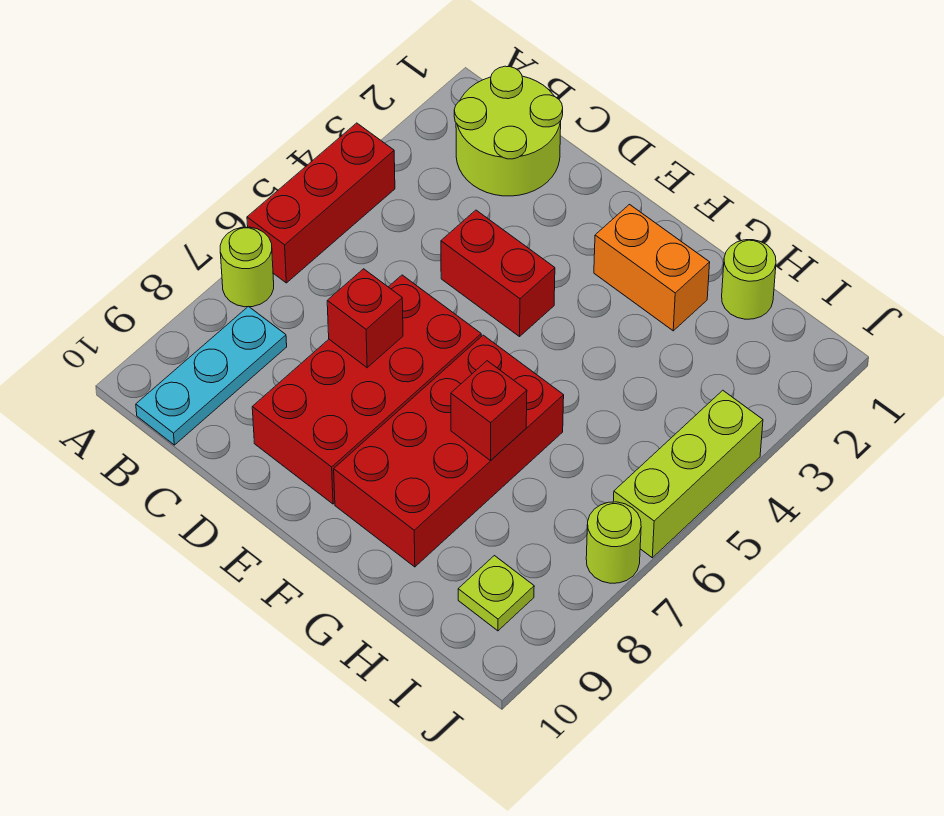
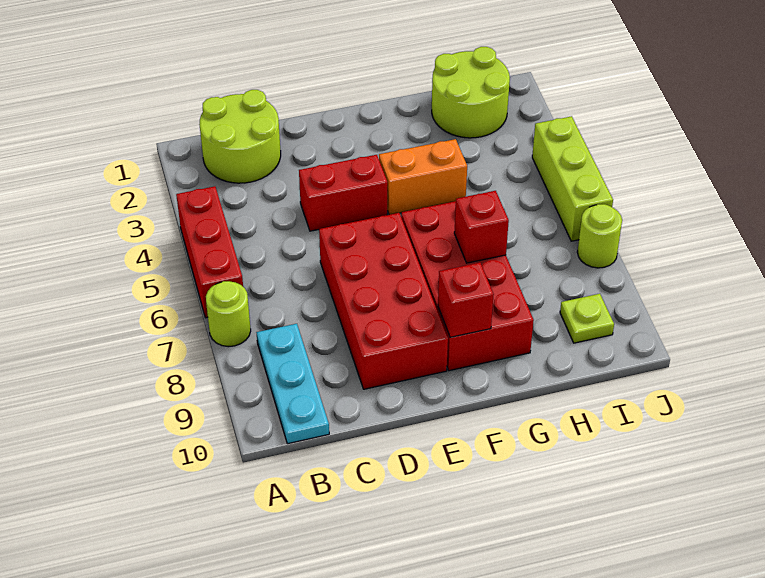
red 1x1 brick [327,269,403,368] -> red 1x1 brick moved to [438,263,494,337]
orange 1x2 brick [594,205,710,331] -> orange 1x2 brick moved to [379,139,467,215]
lime 1x1 round brick [722,240,776,319] -> lime 2x2 round brick [432,47,510,138]

